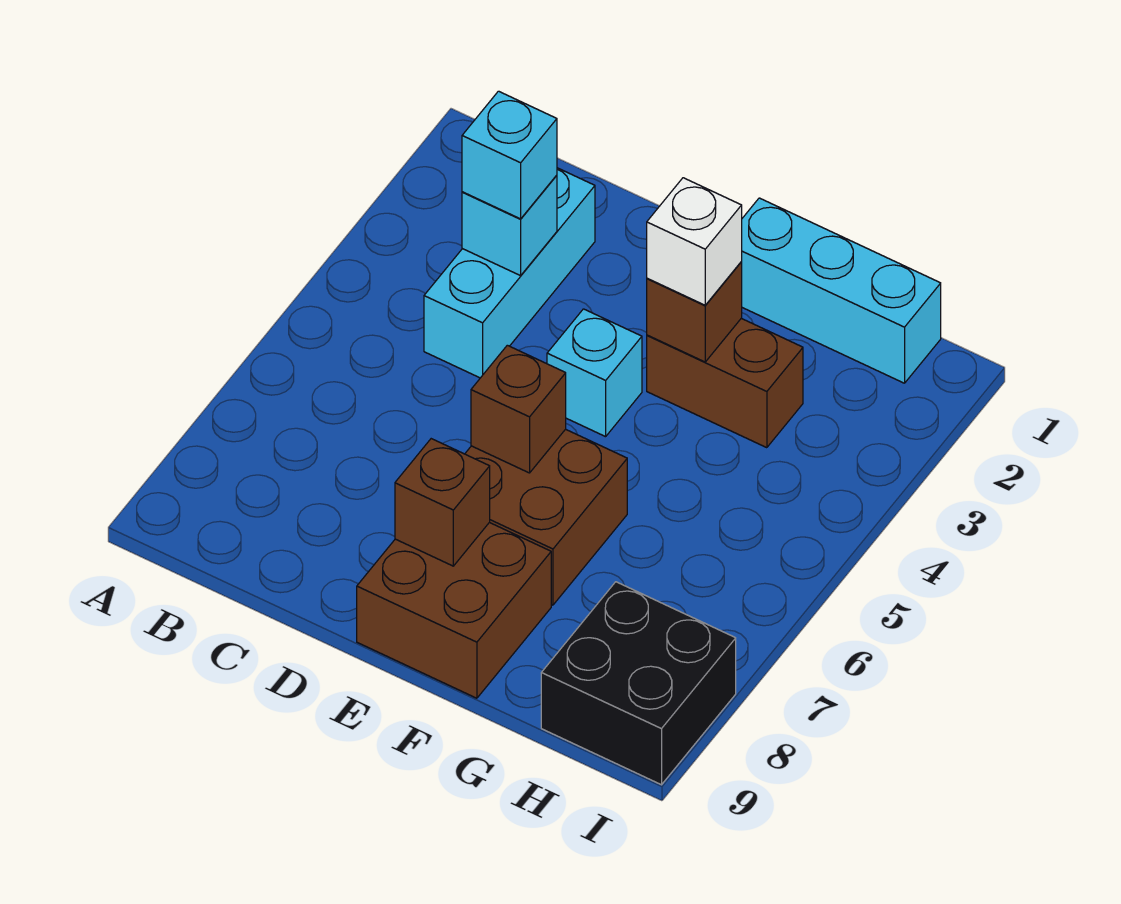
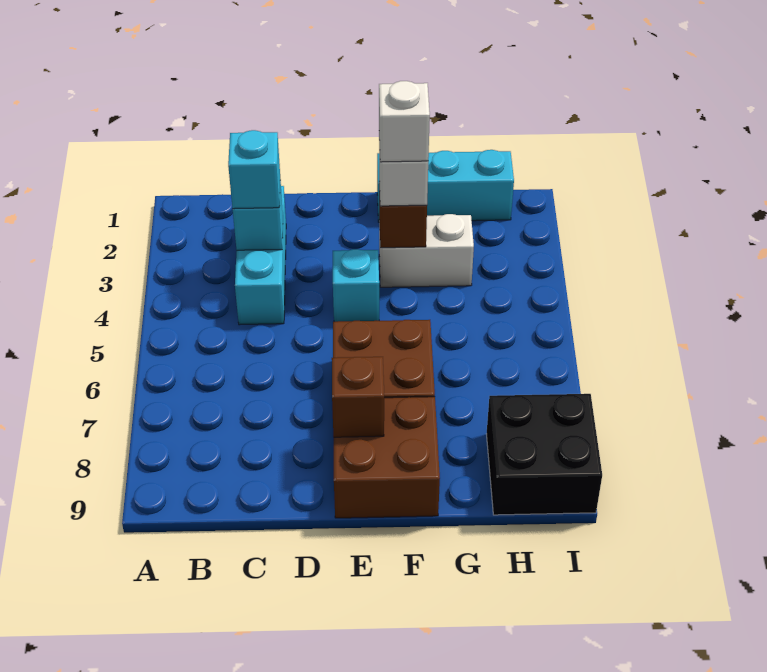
brown 1x1 brick [471,345,566,473] -> none
brown 1x2 brick [647,318,803,448] -> white 1x2 brick [379,214,474,287]
none -> white 1x1 brick [379,81,430,162]

